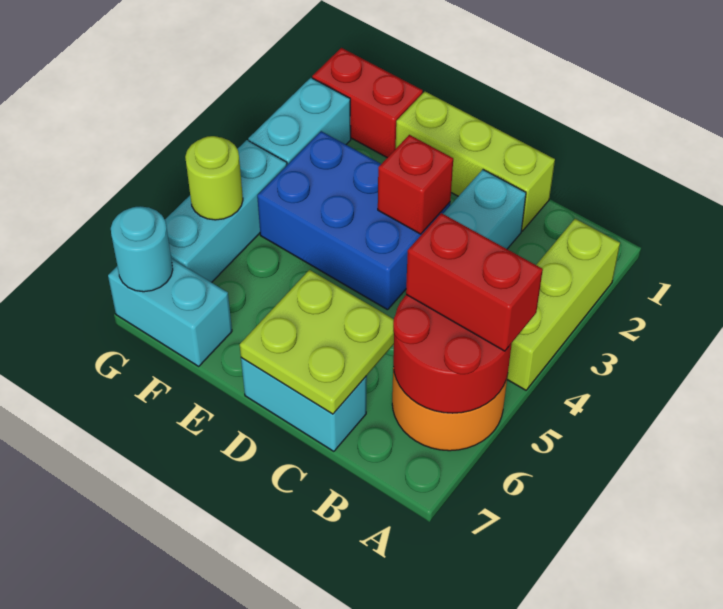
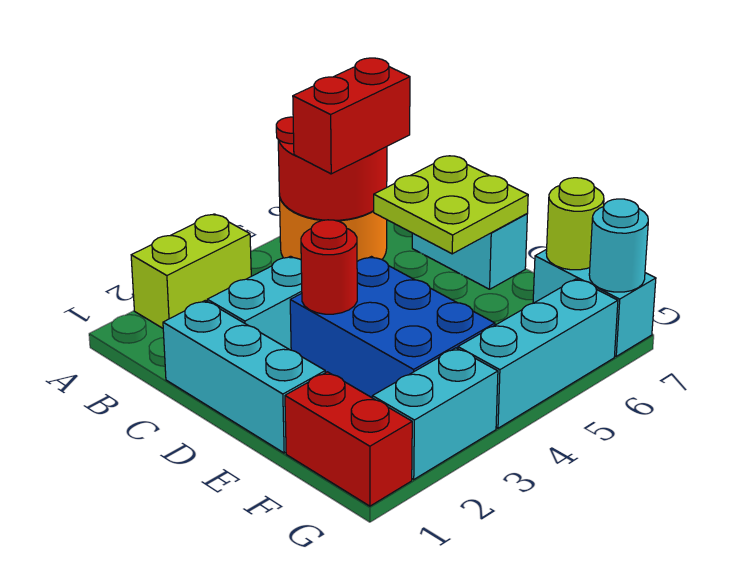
lime 1x3 brick [507,219,620,390] -> lime 1x2 brick [131,214,251,328]
red 1x2 brick [406,213,543,351] -> red 1x2 brick turned to [293,58,410,174]
lime 1x3 brick [396,92,555,231] -> cyan 1x3 brick [163,301,325,453]
red 1x1 brick [378,135,453,234] -> red 1x1 round brick [301,220,357,314]
lime 1x1 round brick [185,136,243,220] -> lime 1x1 round brick moved to [546,178,604,270]

